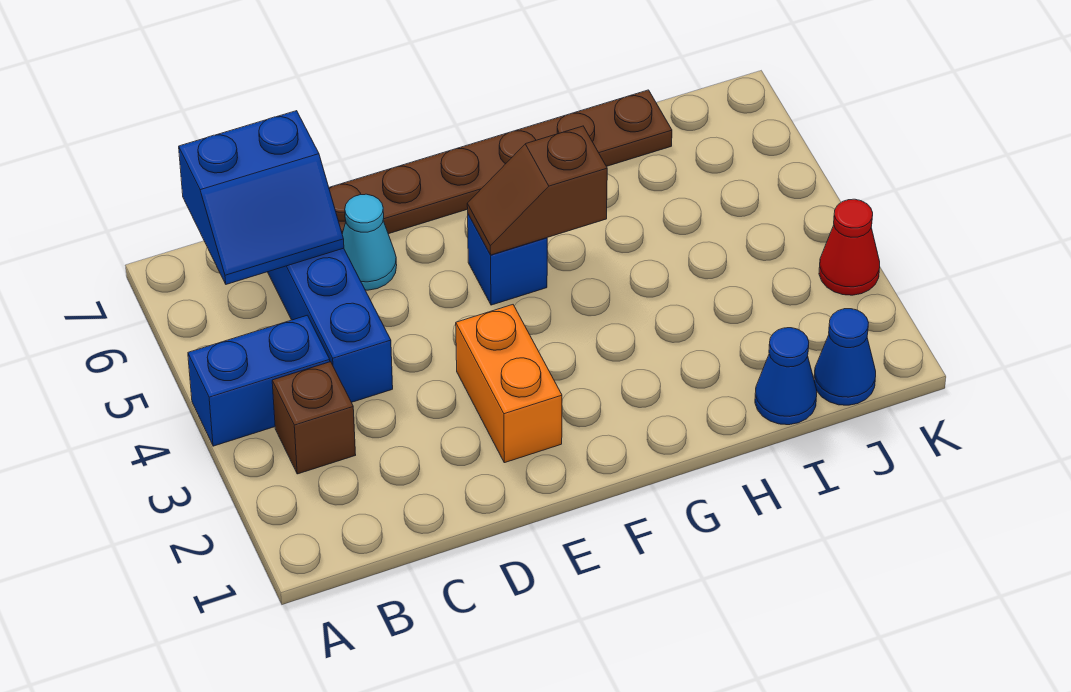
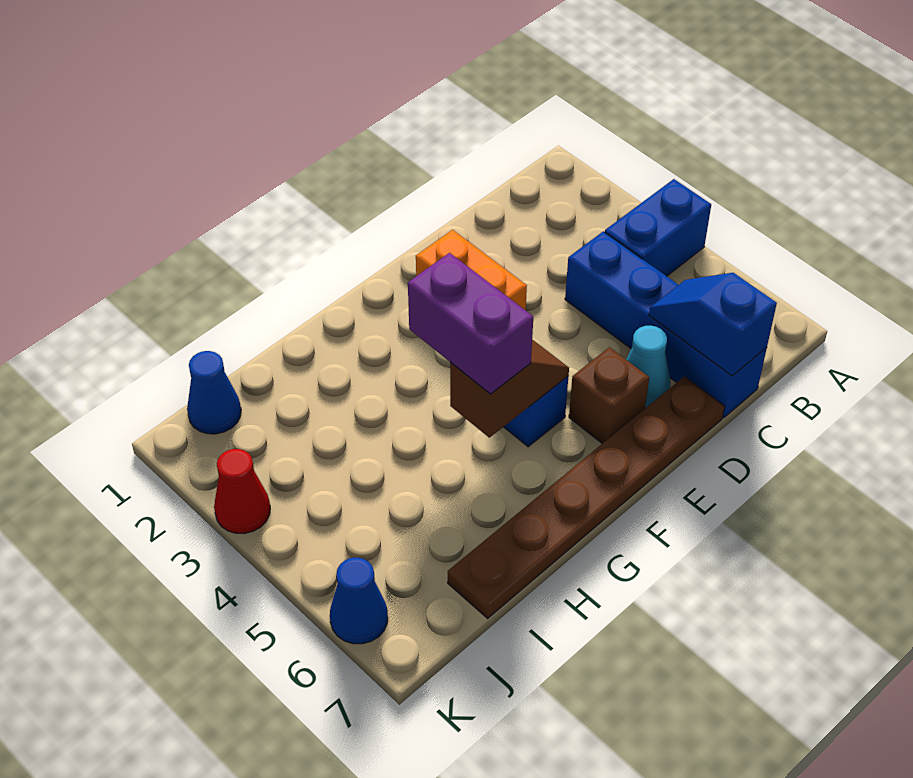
brown 1x1 brick [272,362,356,474] -> brown 1x1 brick moved to [569,347,649,444]
blue 2x2 slope [179,111,344,284] -> blue 1x2 slope [649,273,777,376]
none -> purple 1x2 brick [408,253,533,394]
blue 1x1 cone [755,328,817,425] -> blue 1x1 cone moved to [330,557,388,644]

